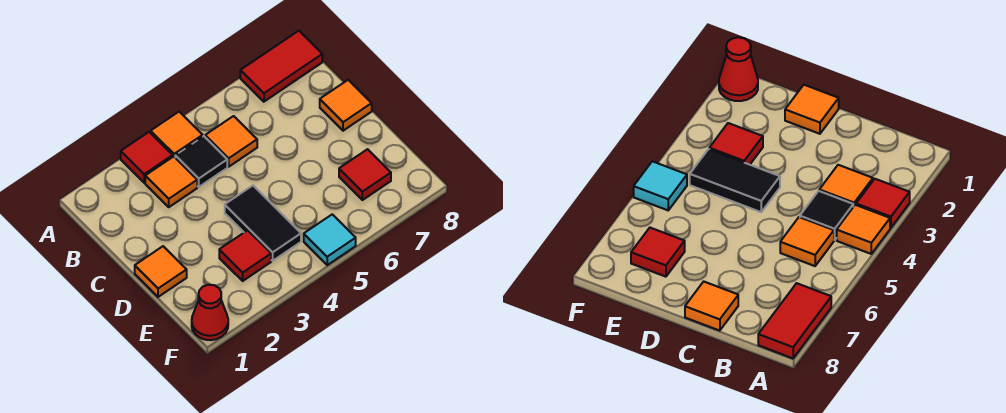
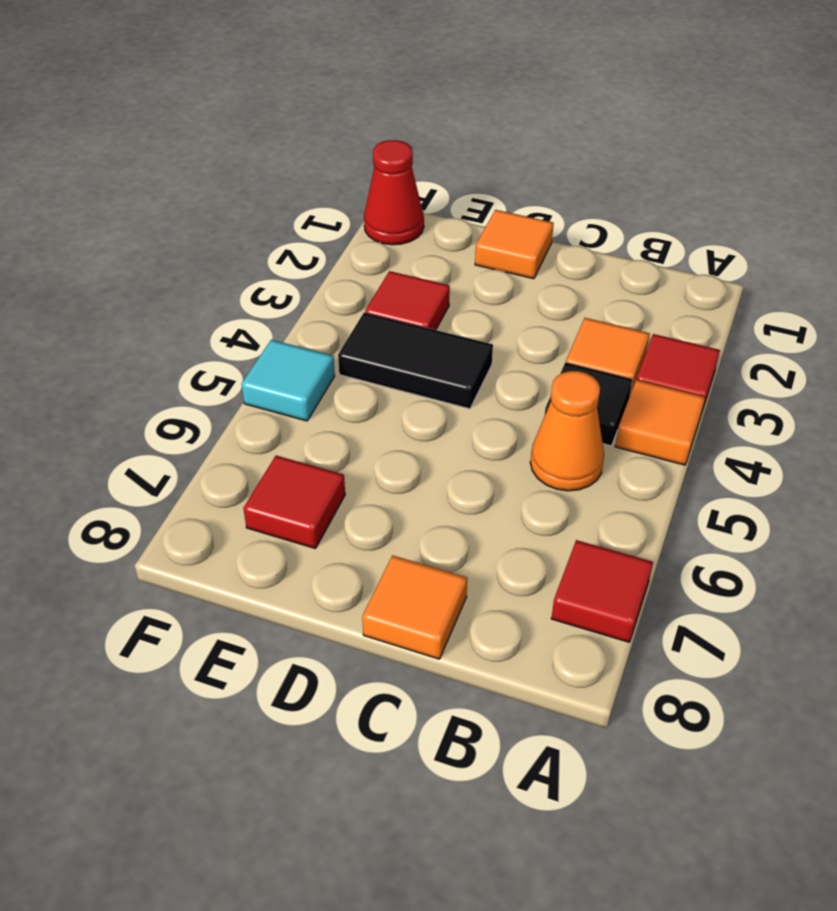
red 1x2 tile [240,31,322,102] -> red 1x1 tile [551,540,653,642]
orange 1x1 tile [205,116,257,167] -> orange 1x1 cone [530,371,604,491]

